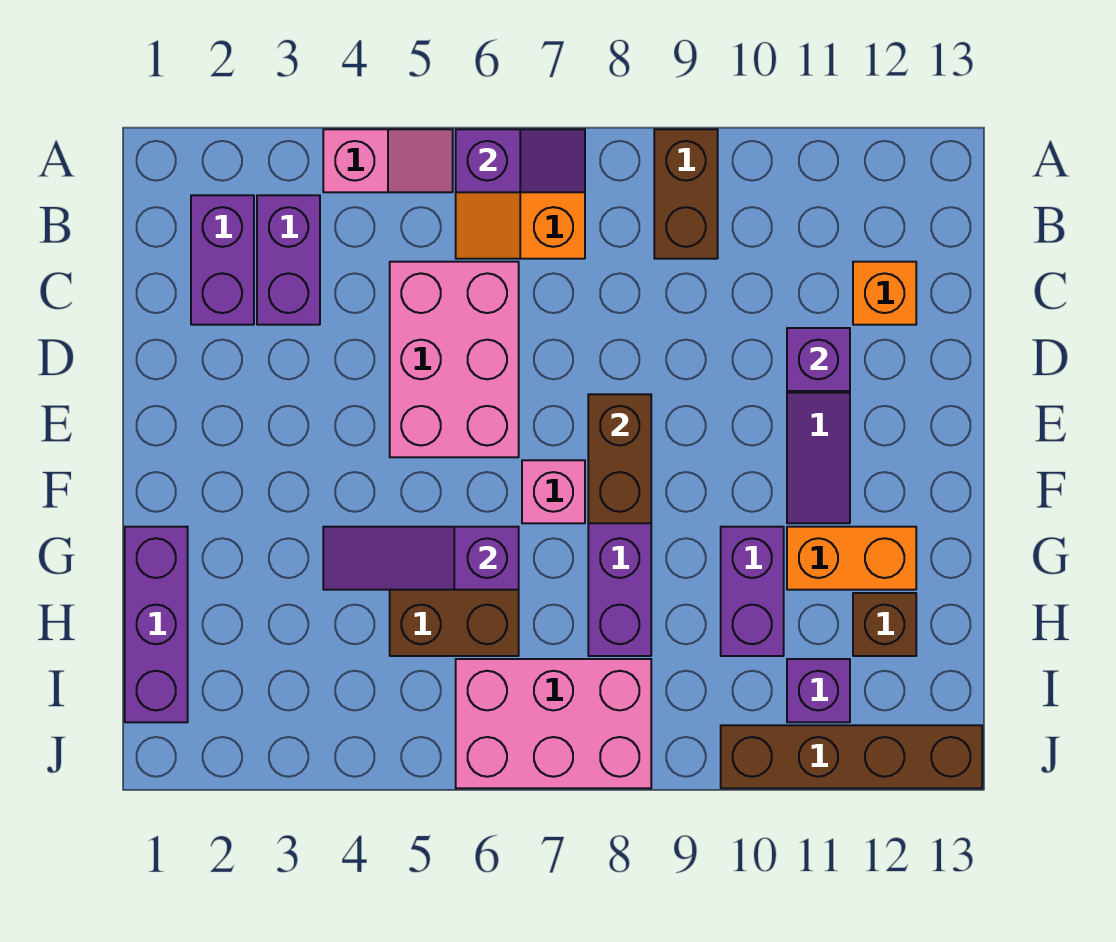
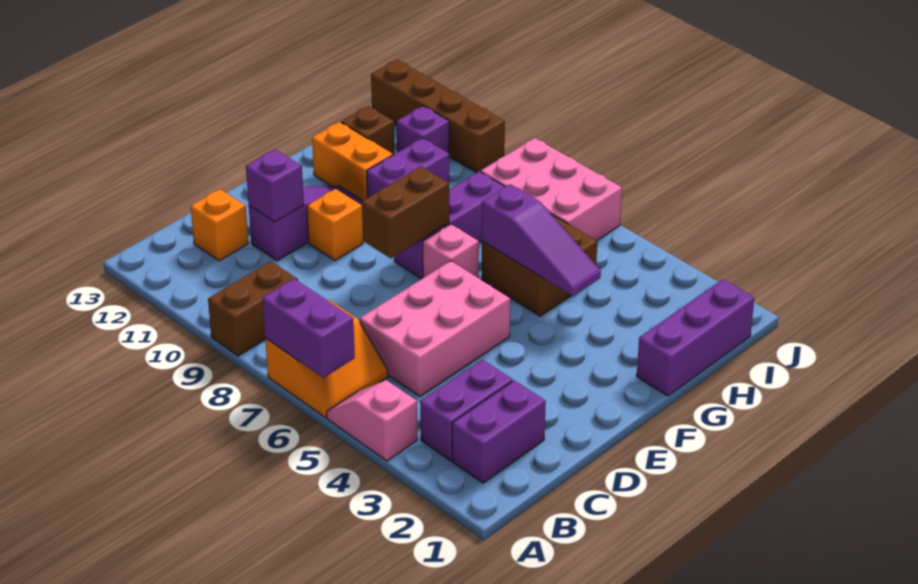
purple 1x2 slope [456,129,585,192] -> purple 1x2 brick [263,279,355,378]
none -> orange 1x1 brick [307,189,363,261]

